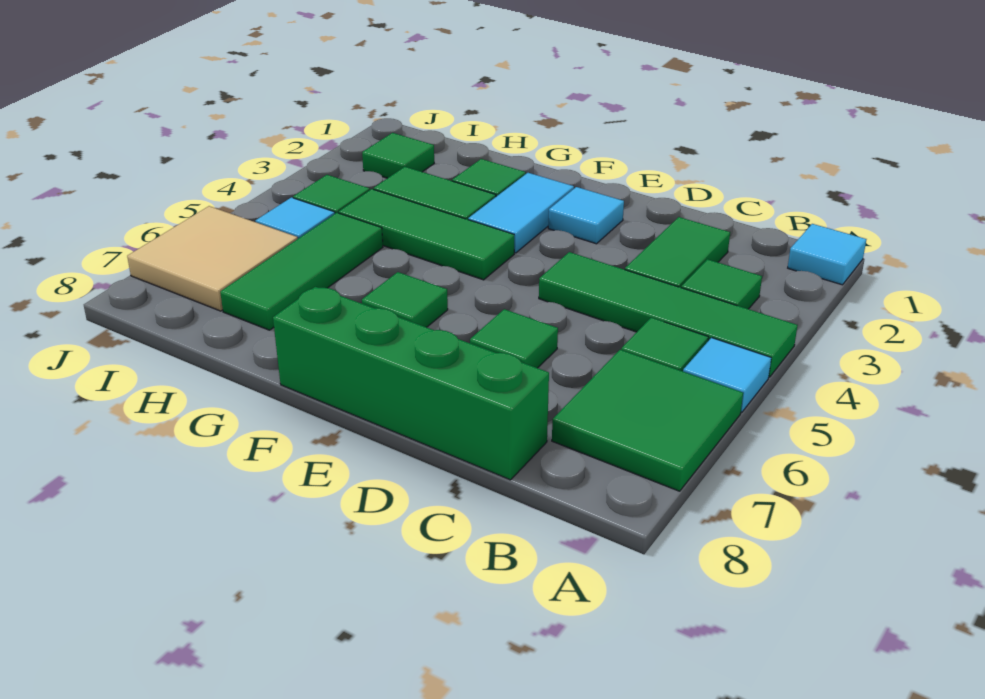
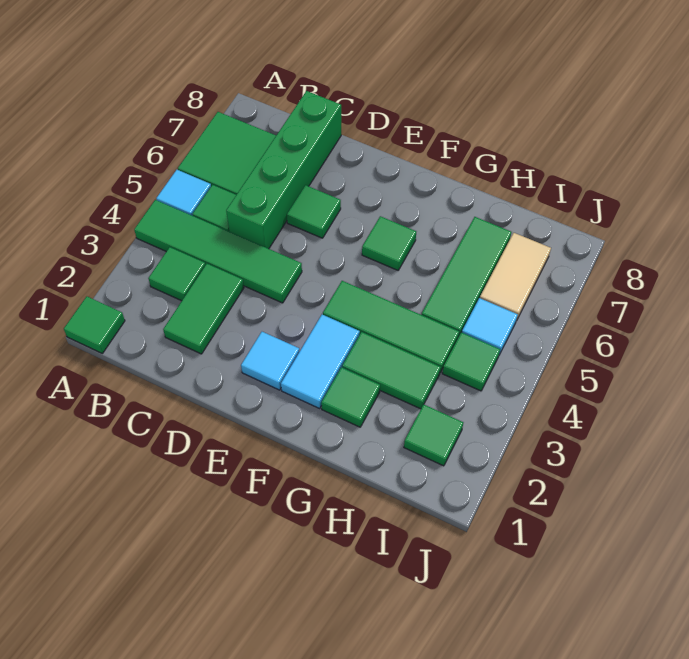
cyan 1x1 tile [788,224,866,285] -> green 1x1 tile [64,296,125,353]
green 1x4 brick [273,287,549,480] -> green 1x4 brick turned to [226,91,341,249]
tan 2x2 tile [127,206,298,311] -> tan 1x2 tile [480,233,551,321]

